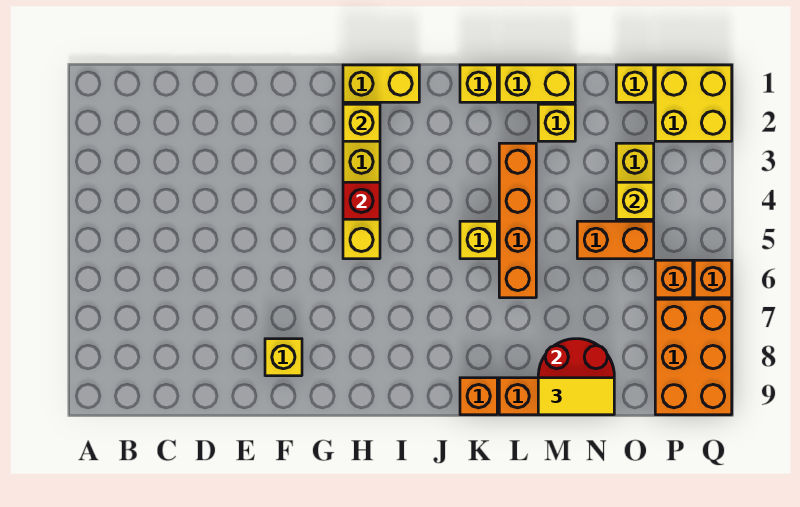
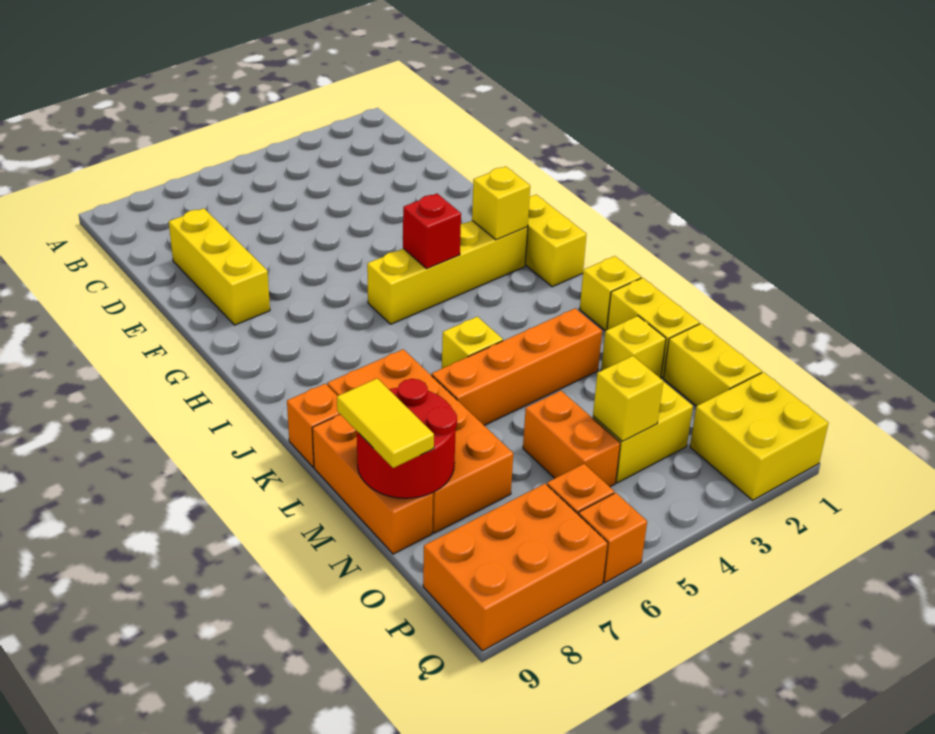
yellow 1x1 brick [265,339,302,376] -> yellow 1x3 brick [169,208,270,325]
none -> orange 2x4 brick [327,349,513,533]
yellow 1x1 brick [616,65,654,102] -> yellow 1x2 brick [664,323,762,406]

